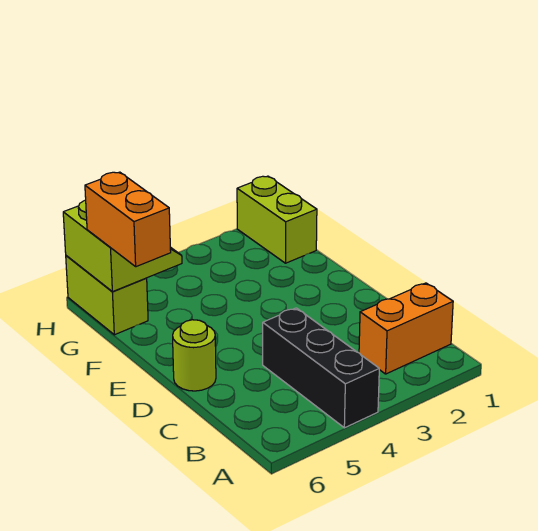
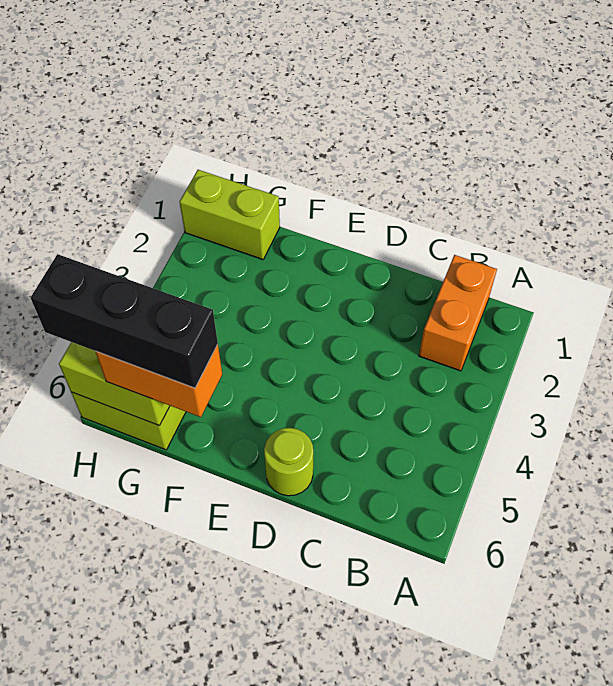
black 1x3 brick [263,308,379,428] -> black 1x3 brick moved to [30,254,218,388]

